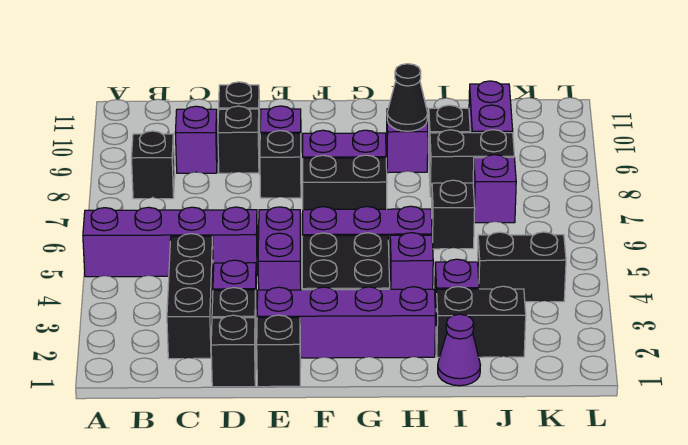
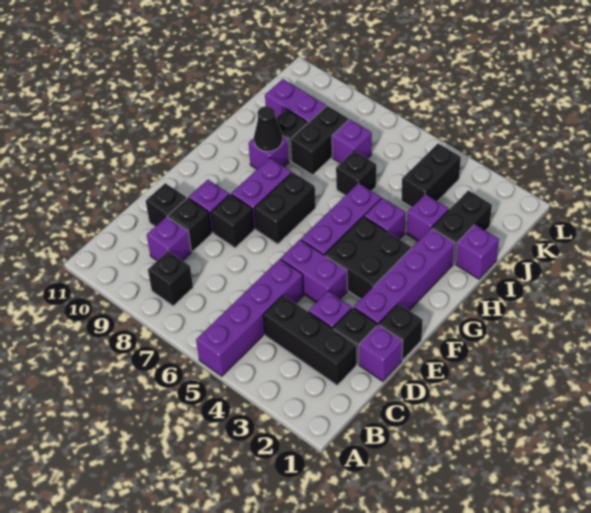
black 1x1 brick [211,315,256,387] -> purple 1x1 brick [359,324,403,381]
purple 1x1 cone [438,314,480,386] -> purple 1x1 brick [455,225,499,279]

